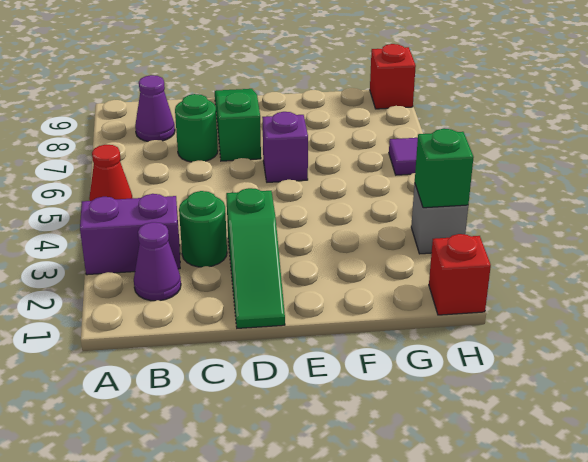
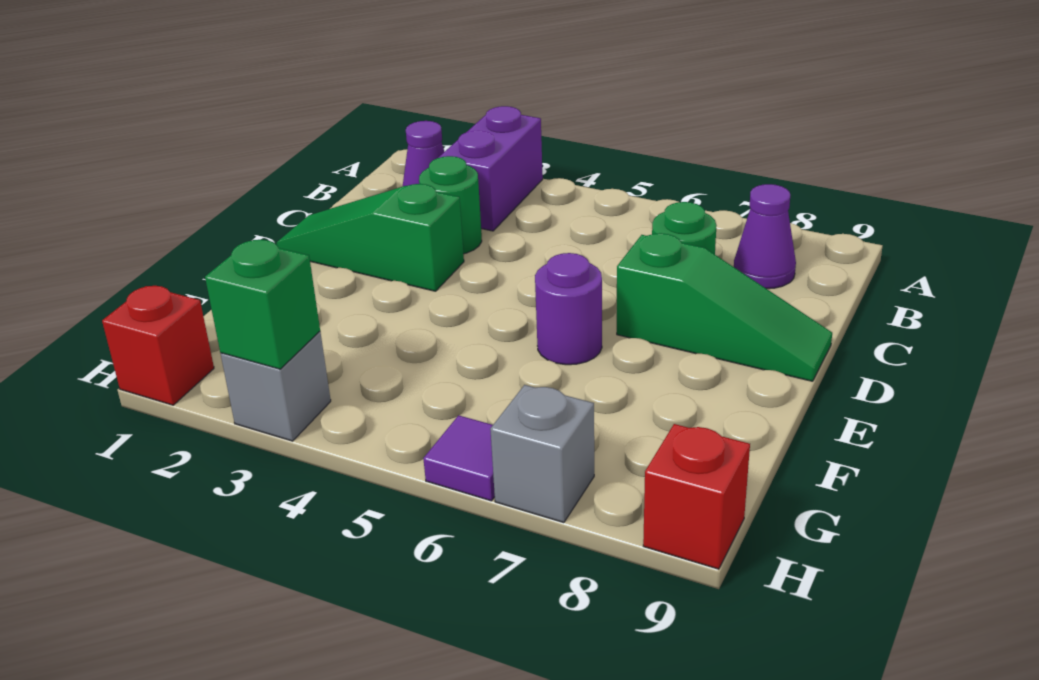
red 1x1 cone [89,145,132,201] -> none
purple 1x1 brick [262,112,308,182] -> purple 1x1 round brick [535,253,602,365]
none -> grey 1x1 brick [490,385,594,523]

